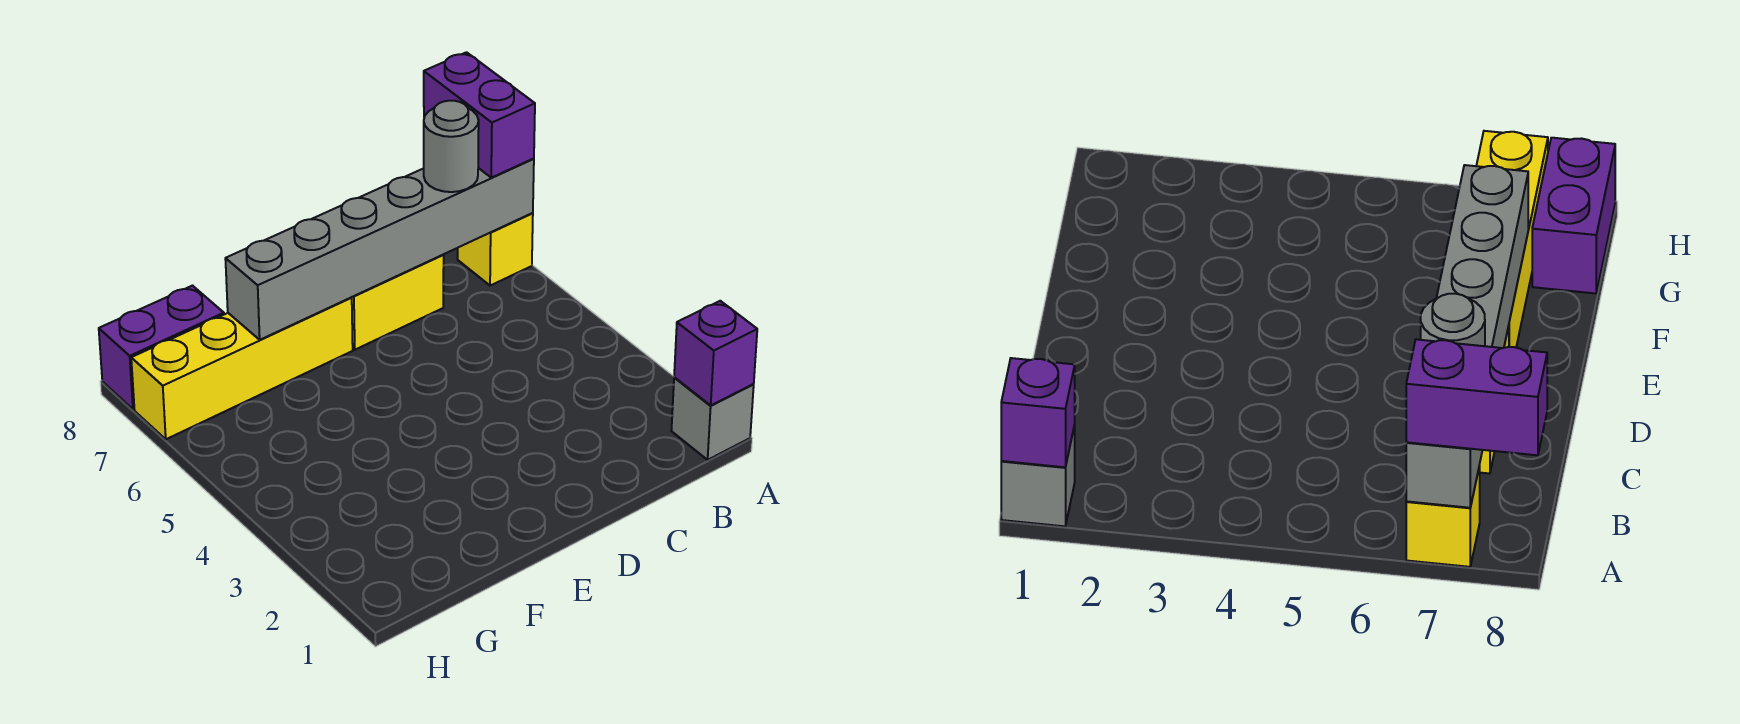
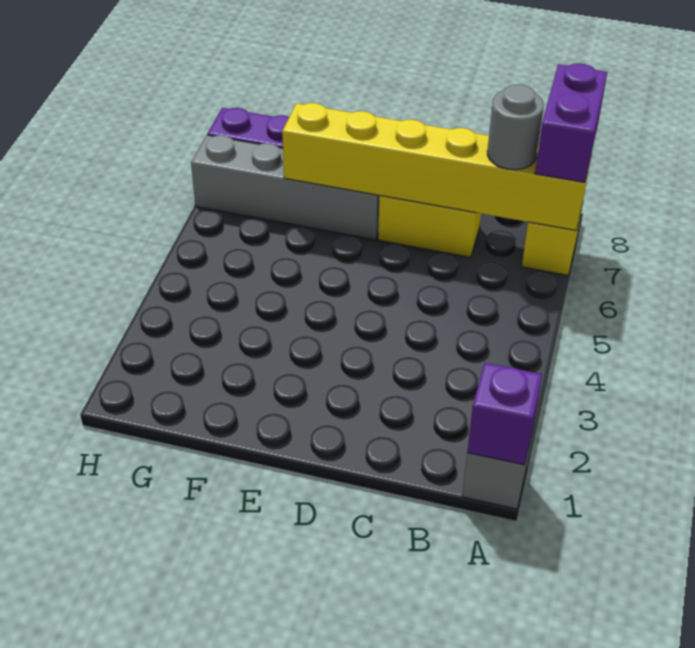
grey 1x6 brick [225,159,534,340] -> yellow 1x6 brick [282,103,591,230]
yellow 1x4 brick [131,298,353,439] -> grey 1x4 brick [191,135,380,240]

